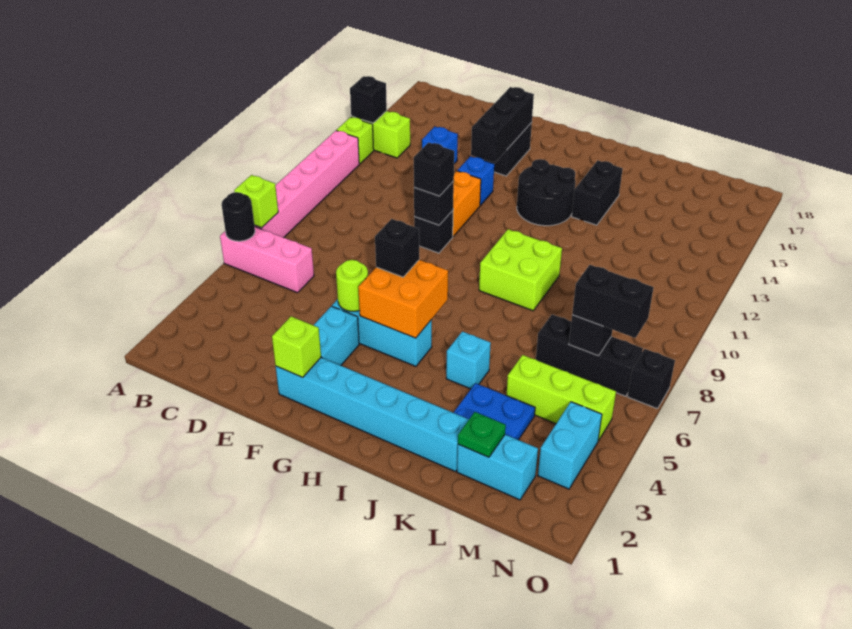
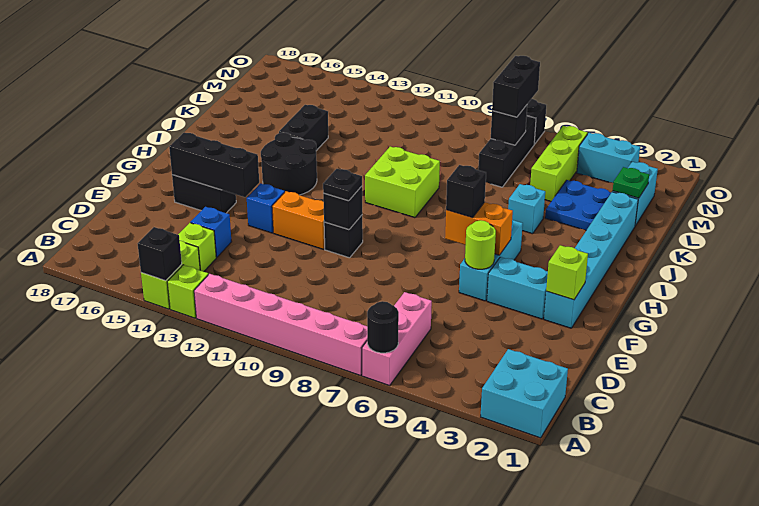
none -> cyan 2x2 brick [481,349,568,438]
lime 1x1 brick [234,175,278,228] -> lime 1x1 brick moved to [178,223,216,272]
black 1x1 brick [414,142,454,196] -> black 1x1 plate [323,169,362,201]
orange 2x2 brick [358,260,448,338] -> orange 1x2 brick [445,202,513,255]
black 1x2 brick [572,160,623,225] -> black 1x2 brick turned to [279,104,328,151]

